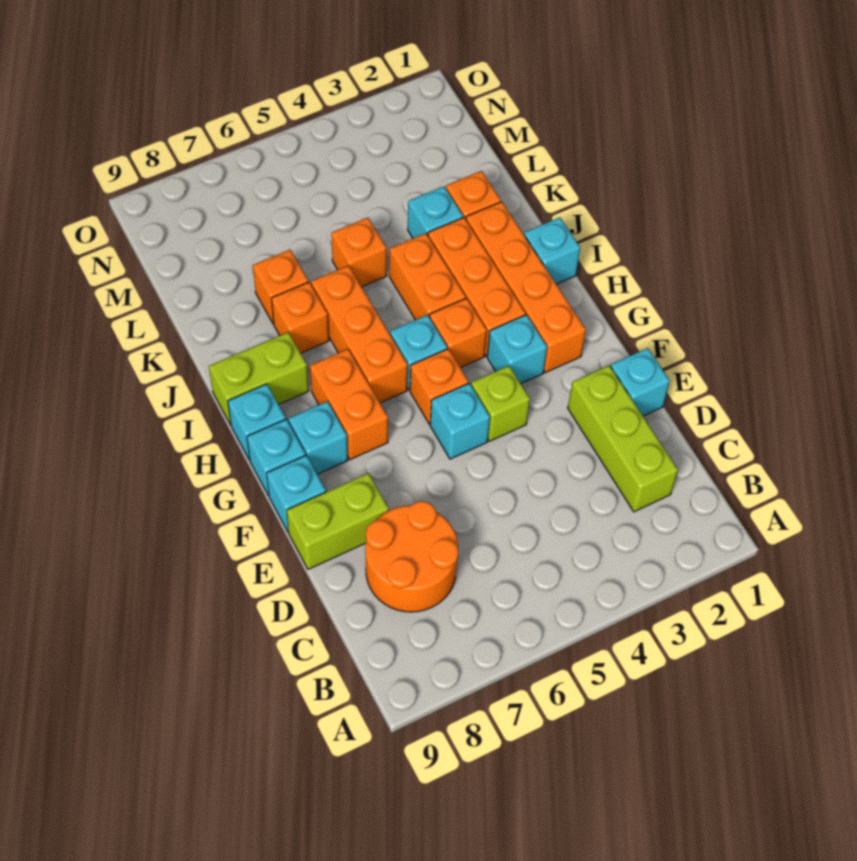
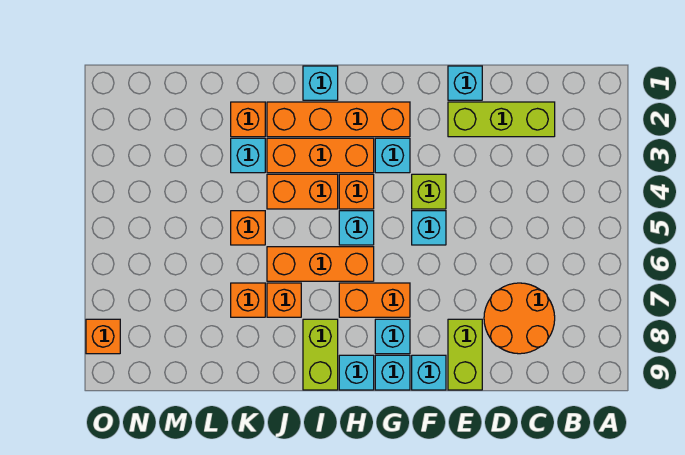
orange 1x1 brick [410,349,469,424] -> orange 1x1 brick moved to [86,319,120,354]

